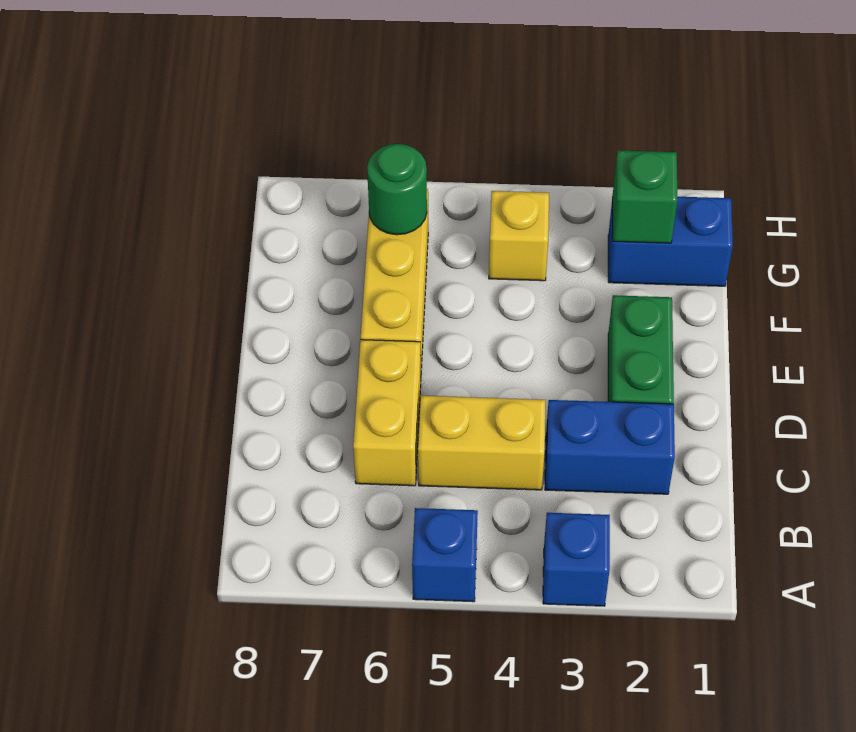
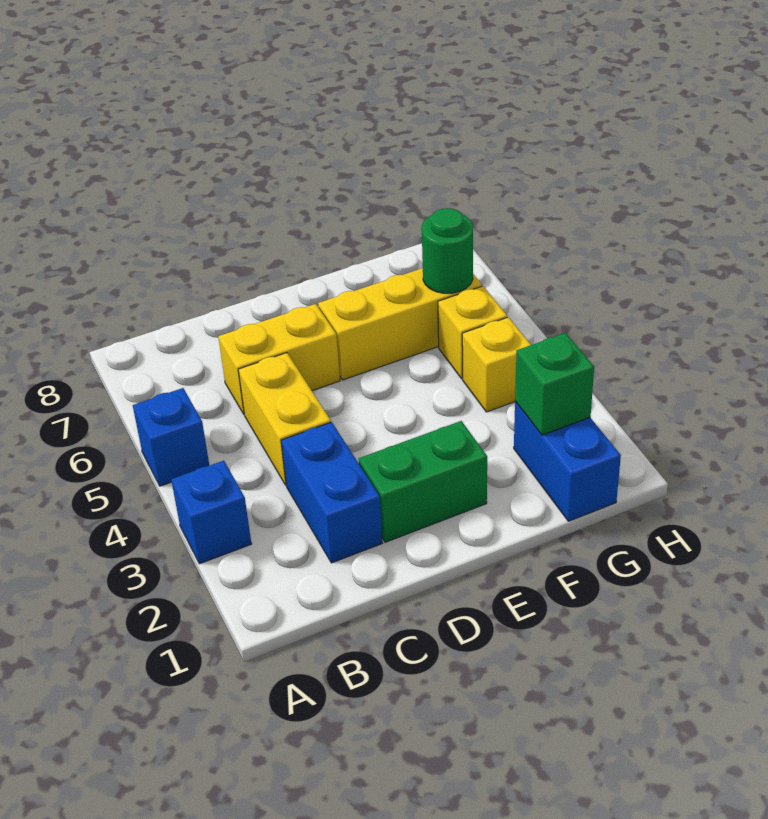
none -> yellow 1x1 brick [438,286,507,379]

